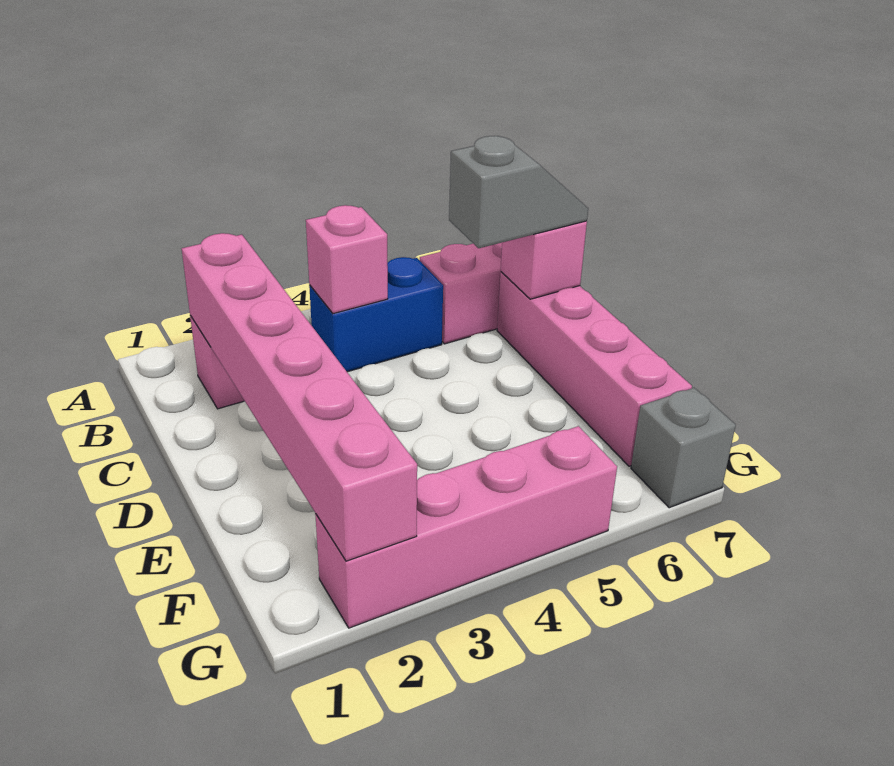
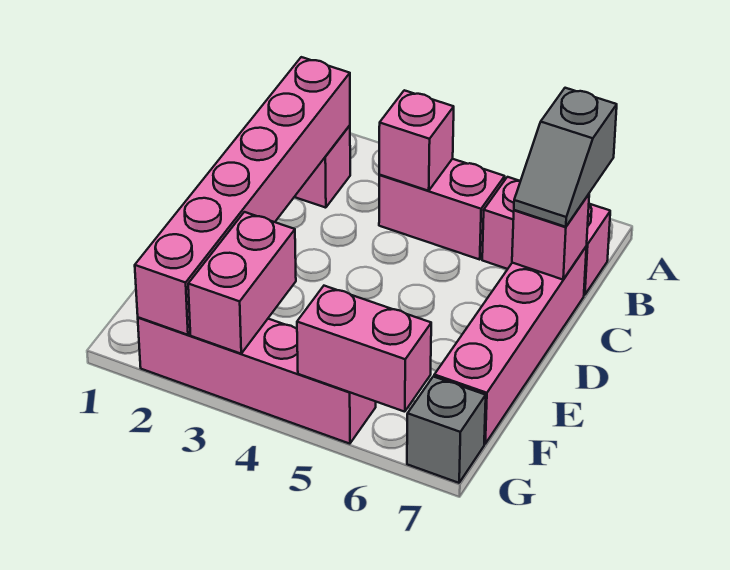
blue 1x2 brick [309,257,443,372] -> pink 1x2 brick [379,159,505,259]
grey 1x2 slope [449,136,588,248] -> grey 1x2 slope turned to [514,88,617,227]
none -> pink 1x2 brick [188,212,296,354]
none -> pink 1x2 brick [297,286,431,412]

